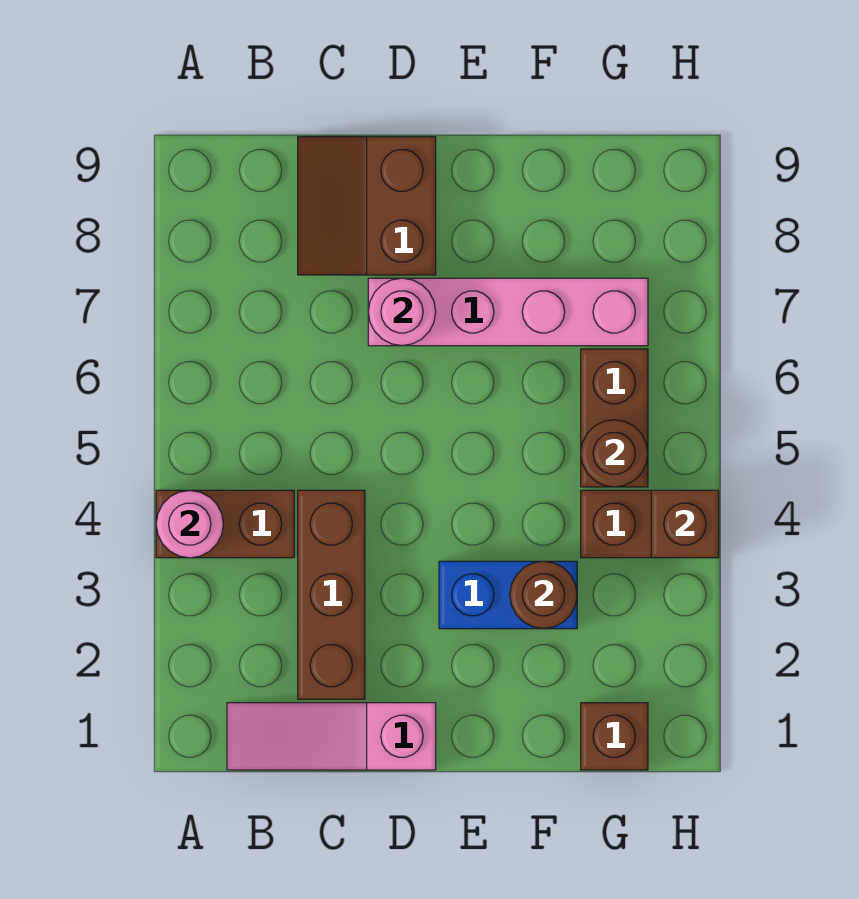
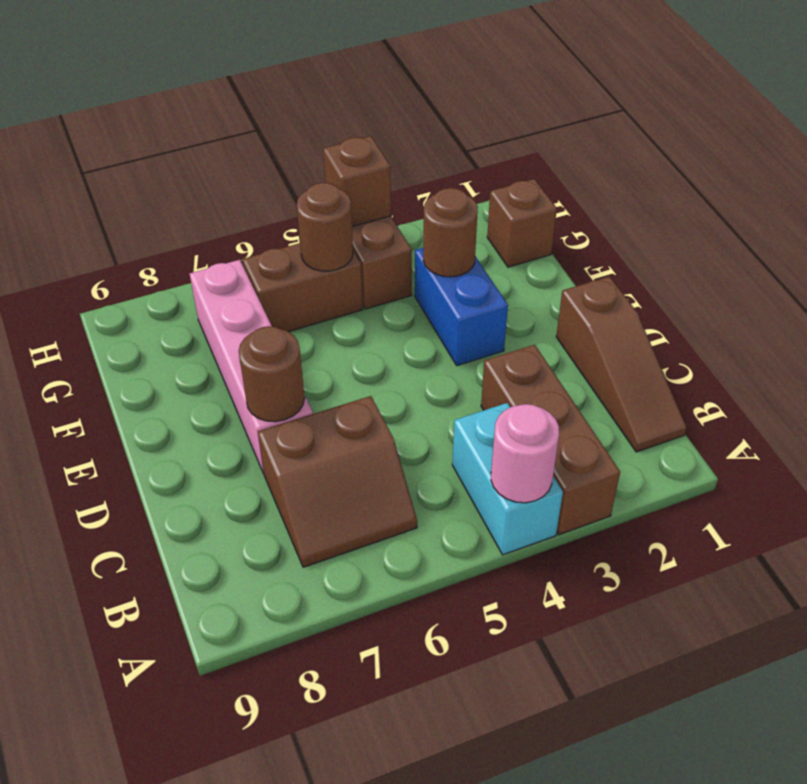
brown 1x2 brick [156,490,294,558] -> cyan 1x2 brick [452,403,563,555]
pink 1x3 slope [227,703,436,770] -> brown 1x3 slope [556,276,687,452]
brown 1x3 brick [298,490,365,699] -> brown 1x3 brick turned to [481,345,620,535]
brown 2x2 slope [298,137,436,275] -> brown 2x2 slope moved to [258,396,417,567]
pink 1x1 round brick [368,278,436,346] -> brown 1x1 round brick [239,326,305,422]

